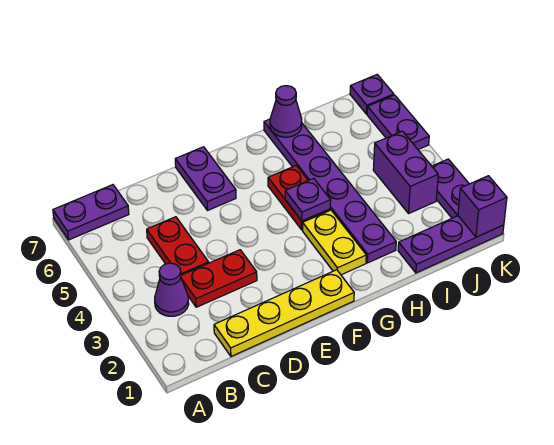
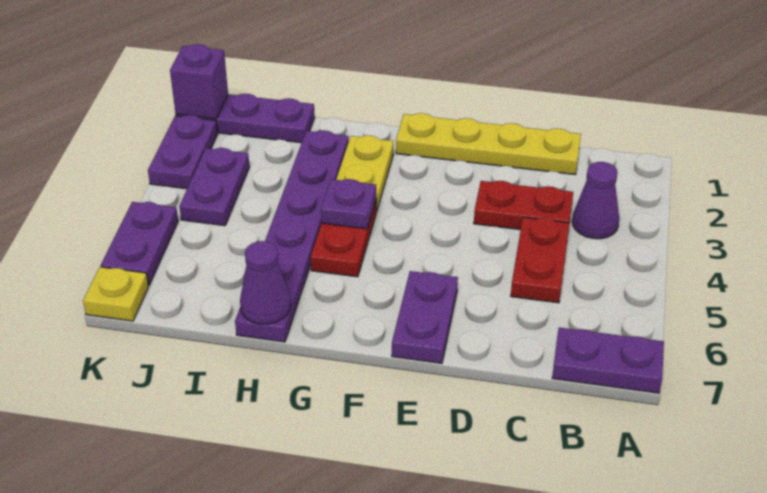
purple 1x2 brick [373,131,438,213] -> purple 1x2 plate [179,148,249,226]
purple 1x1 plate [350,75,394,114] -> yellow 1x1 plate [83,267,148,321]

